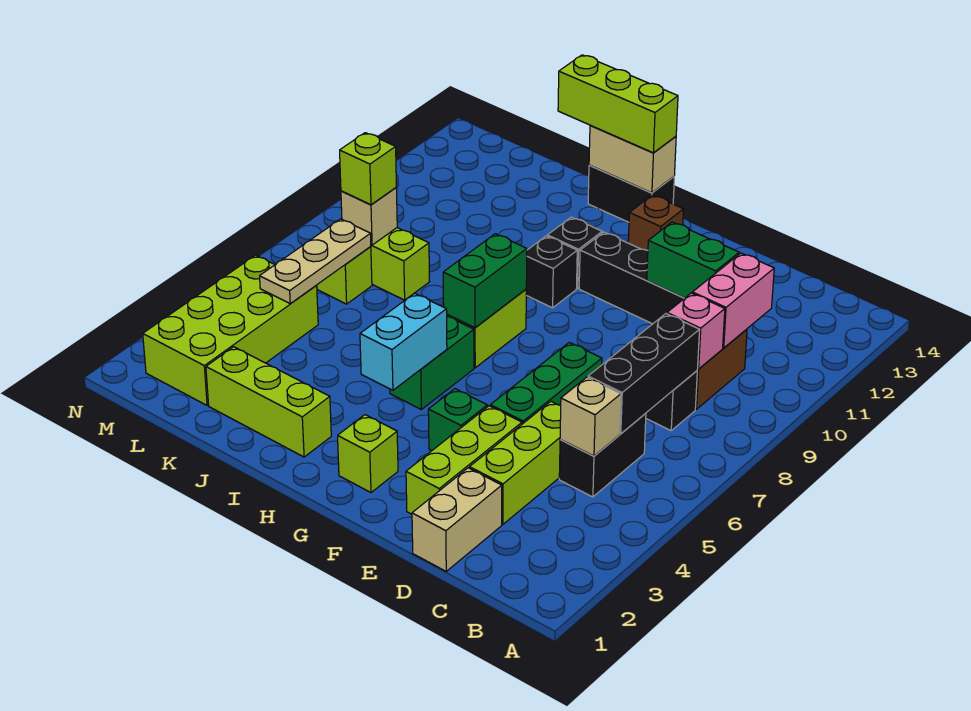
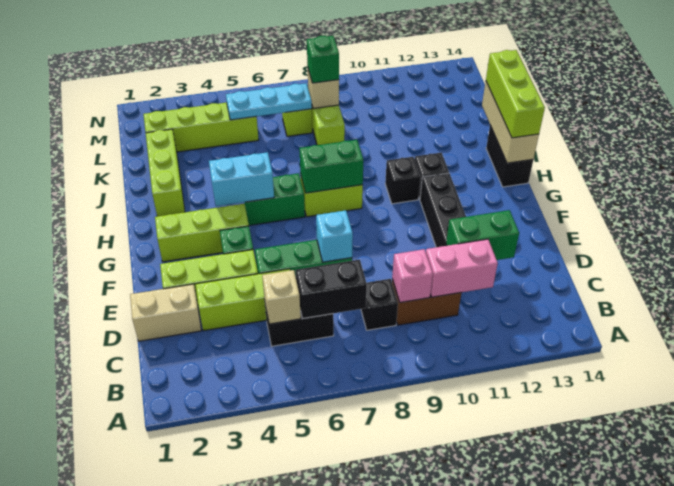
black 1x3 brick [588,314,700,434] -> black 1x2 brick [296,260,367,319]
green 1x2 brick [647,222,739,298] -> green 1x2 brick turned to [446,210,519,260]
none -> cyan 1x1 brick [316,210,353,262]
lime 1x1 brick [338,415,398,493] -> lime 1x3 brick [155,204,249,262]
brown 1x1 brick [628,195,684,250] -> none
tan 1x2 brick [589,125,676,193] -> tan 1x3 brick [482,82,539,163]
lime 2x4 brick [143,255,318,405] -> lime 1x4 brick [143,102,259,152]
tan 1x3 plate [260,219,371,303] -> cyan 1x3 plate [226,83,312,120]
lime 1x1 brick [340,133,396,205] -> green 1x1 brick [307,36,339,83]

